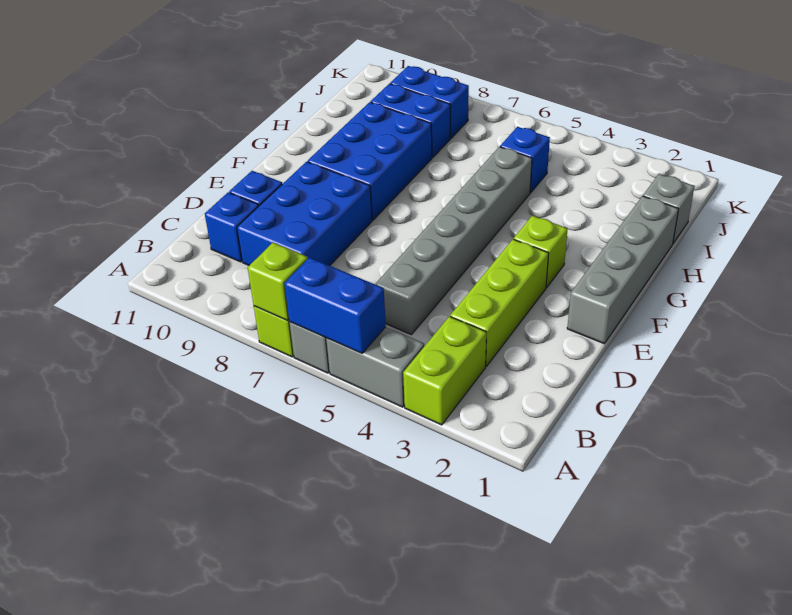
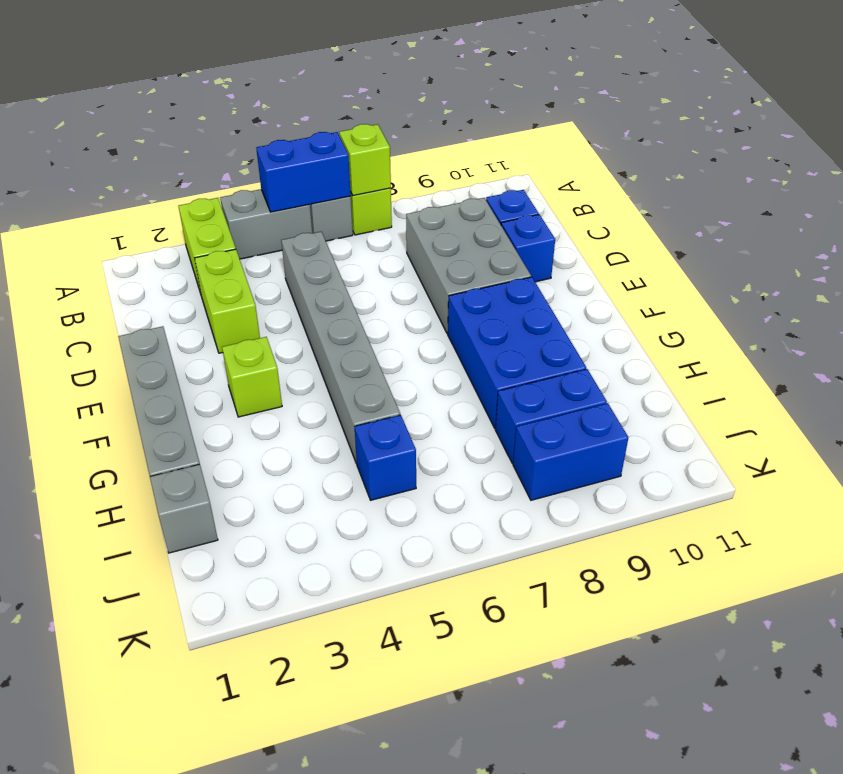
lime 1x3 brick [450,239,549,366] -> lime 1x2 brick [195,249,260,353]
blue 2x3 brick [237,162,372,266] -> grey 2x3 brick [406,198,531,334]

